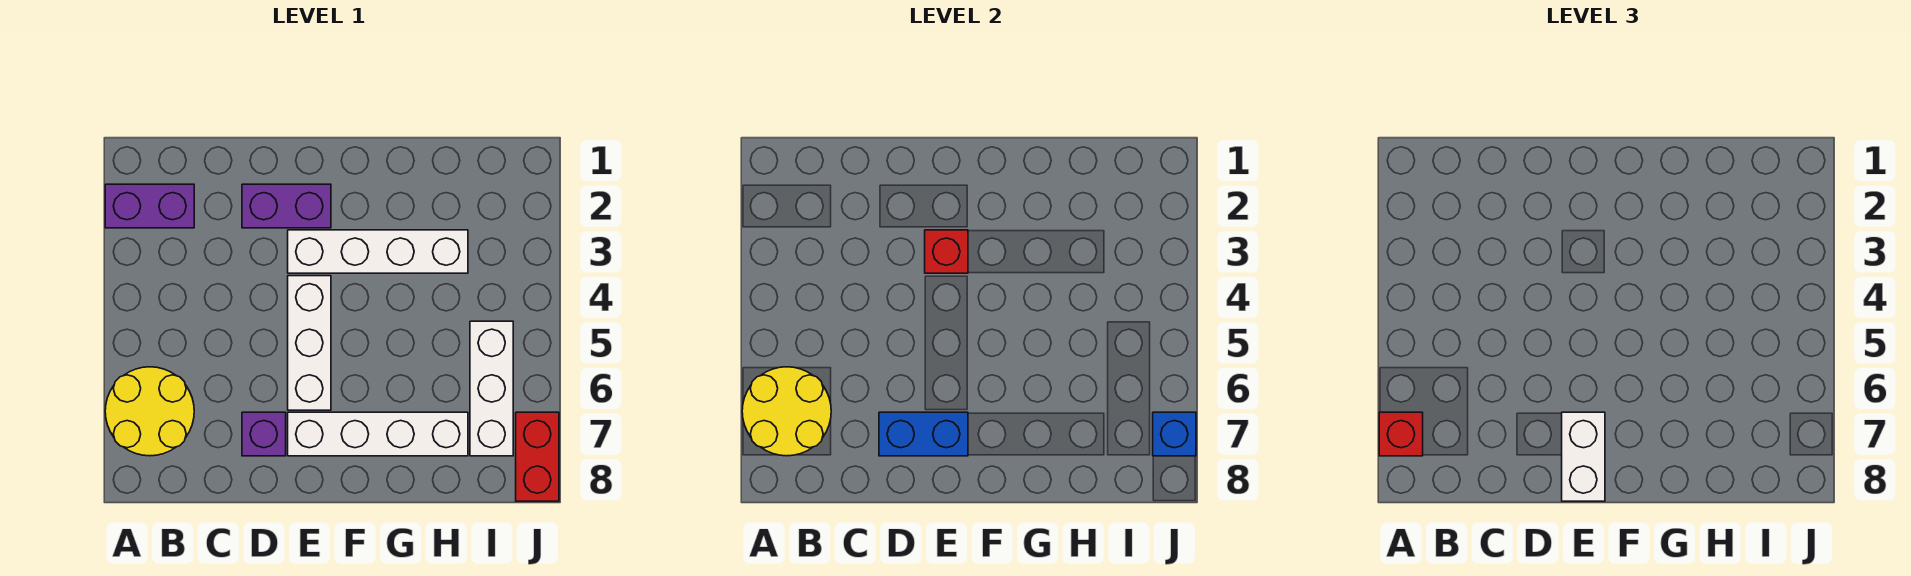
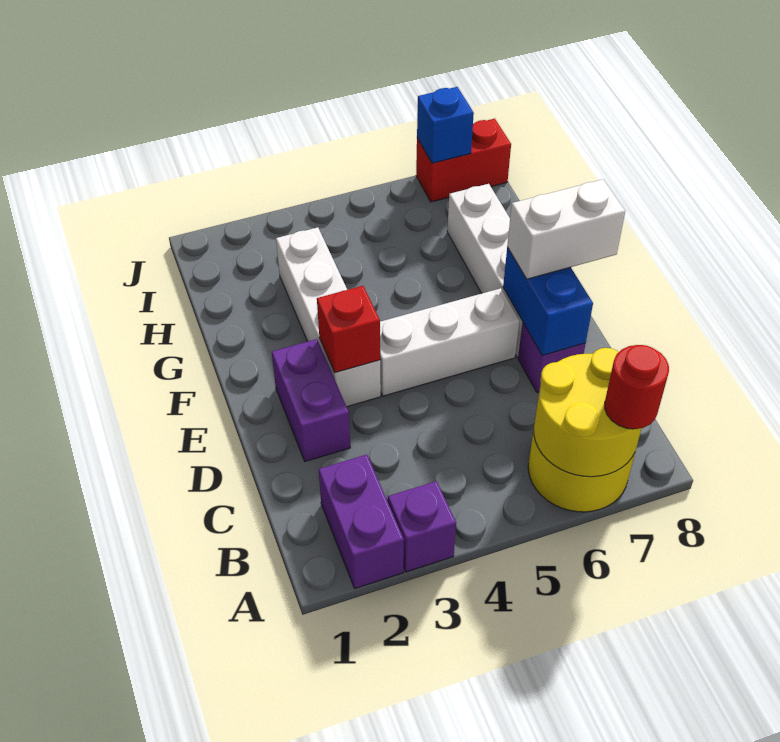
none -> purple 1x1 brick [388,481,456,572]
red 1x1 brick [1379,412,1423,456] -> red 1x1 round brick [605,345,669,429]
white 1x3 brick [470,321,513,456] -> none

